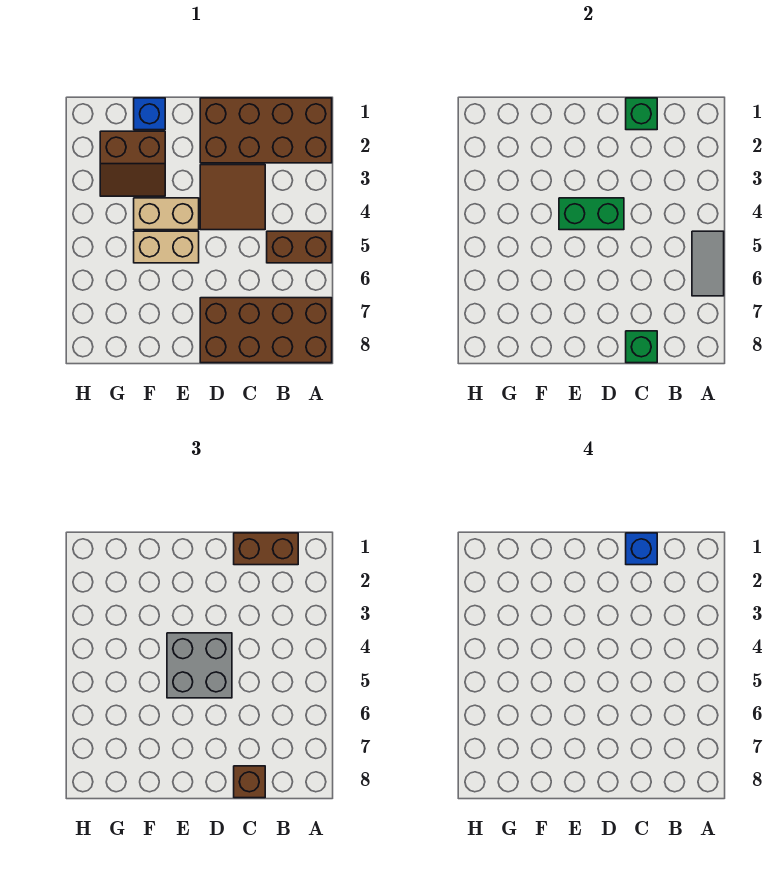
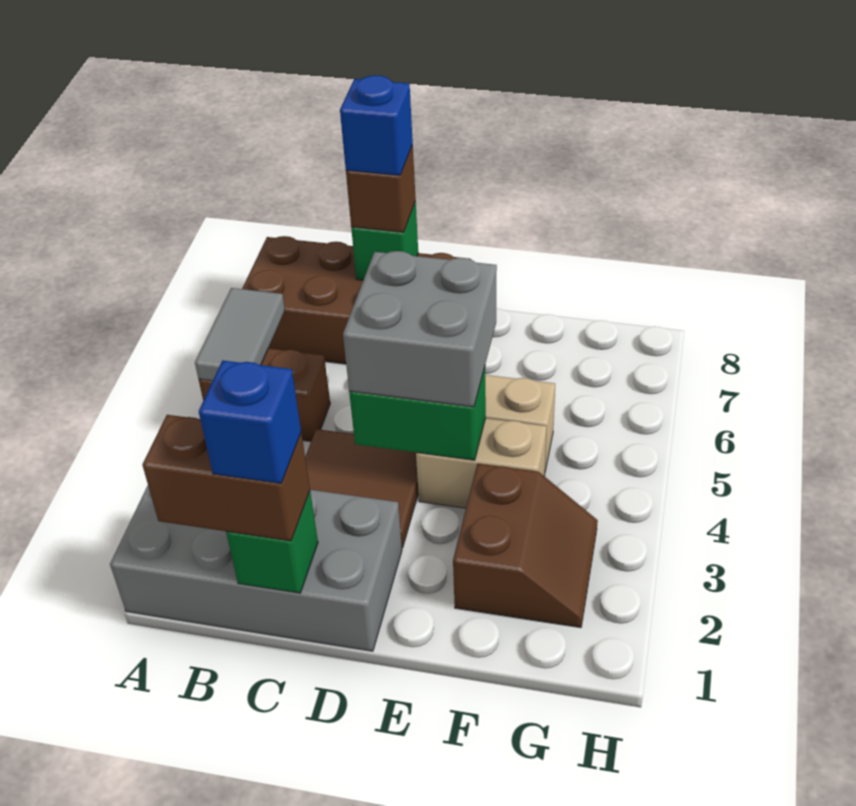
brown 2x4 brick [200,98,332,163] -> grey 2x4 brick [110,486,402,651]
blue 1x1 brick [134,98,165,130] -> blue 1x1 brick moved to [340,75,413,175]
brown 2x2 slope [100,131,165,196] -> brown 2x2 slope turned to [453,464,598,628]

